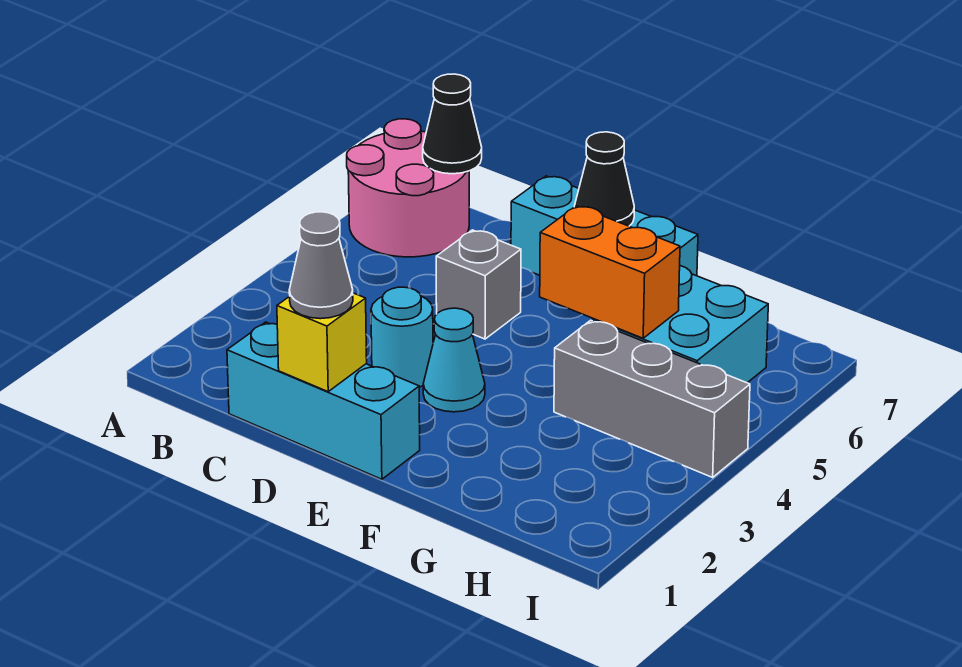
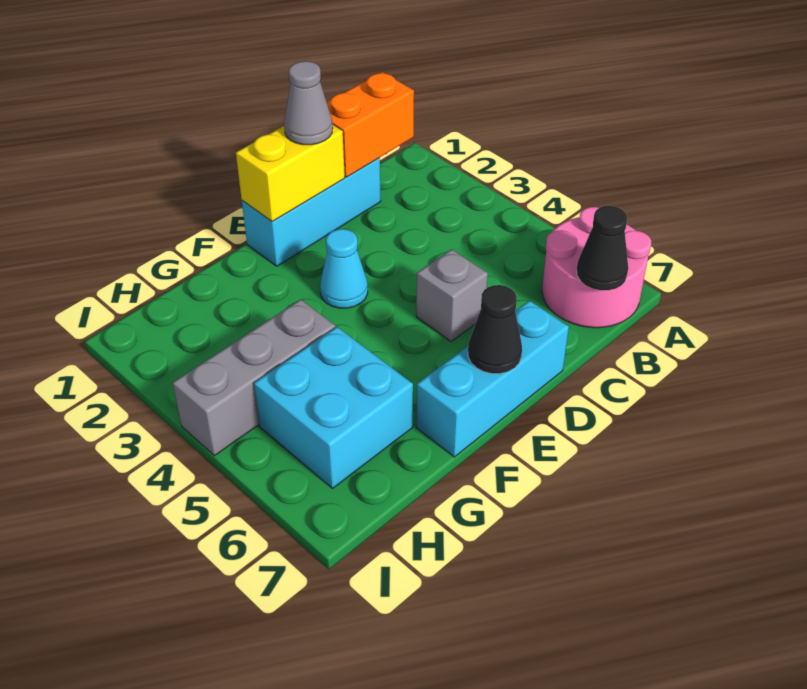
yellow 1x1 brick [277,293,367,392] -> yellow 1x2 brick [236,125,345,222]
cyan 1x1 round brick [371,287,433,387] -> none
orange 1x2 brick [540,206,680,338] -> orange 1x2 brick moved to [327,72,414,177]

